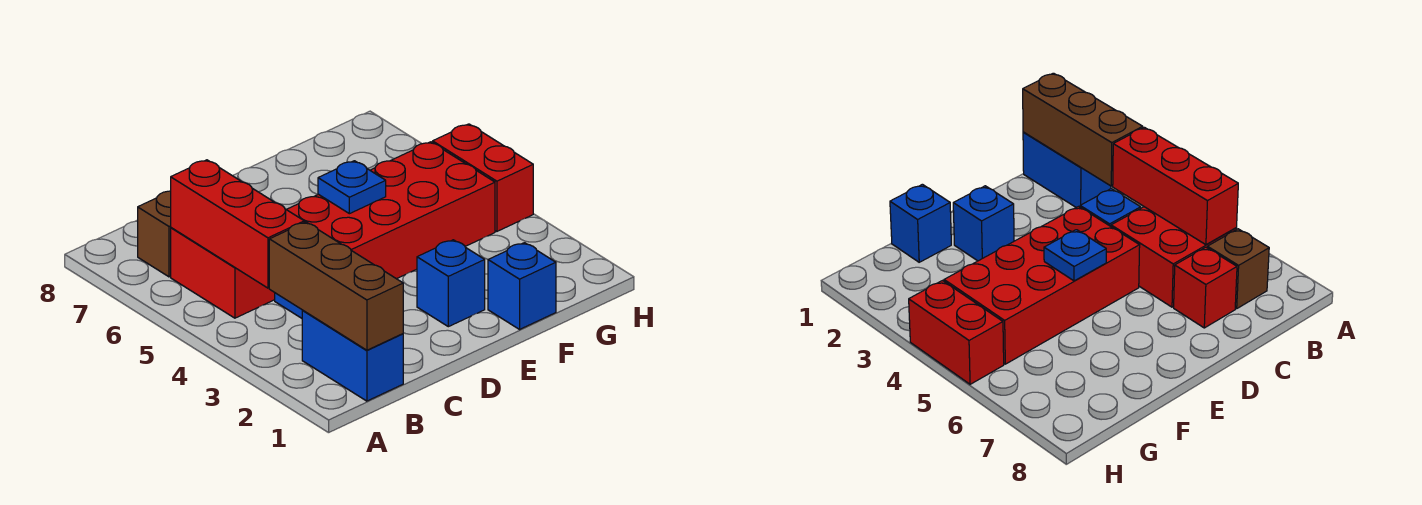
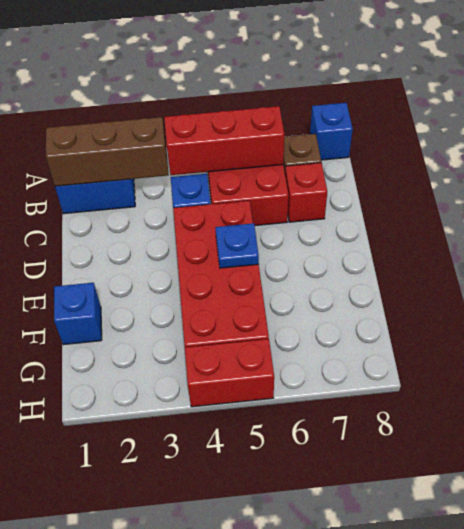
blue 1x1 brick [417,240,485,327] -> blue 1x1 brick moved to [310,103,353,160]

